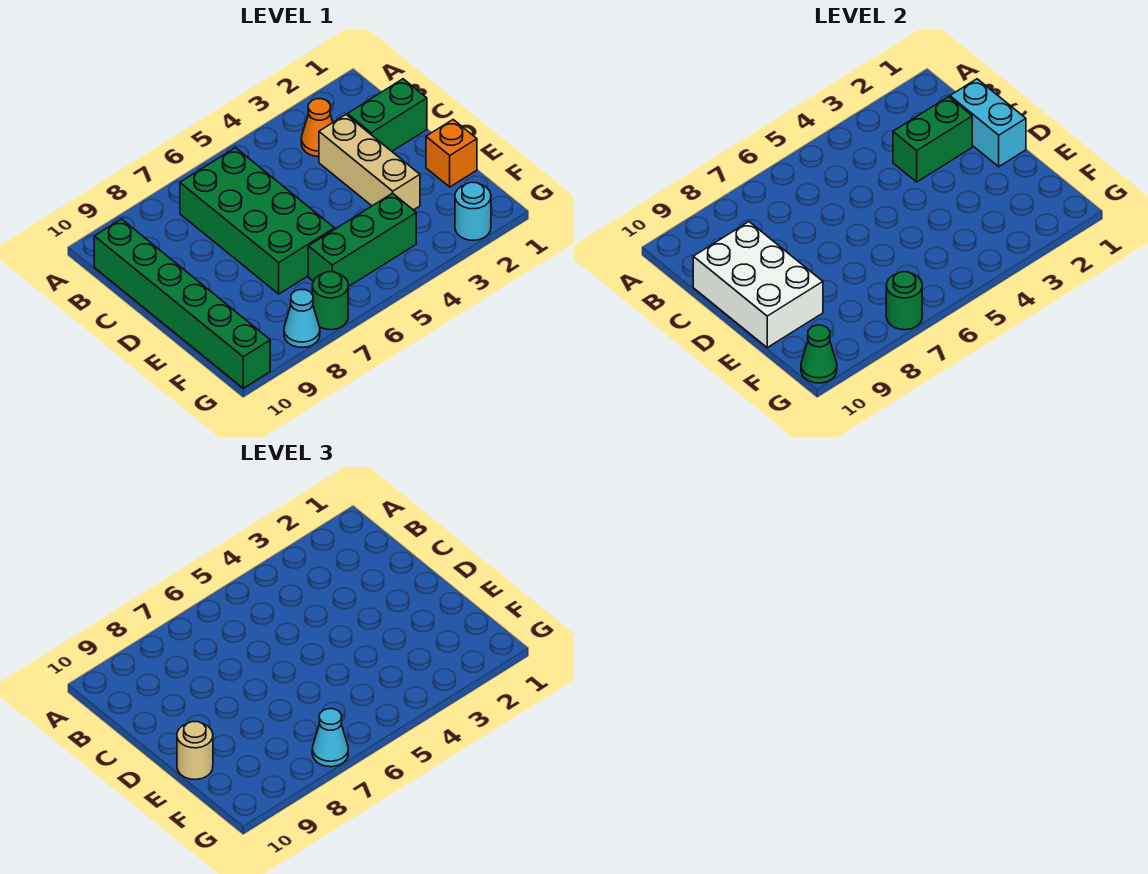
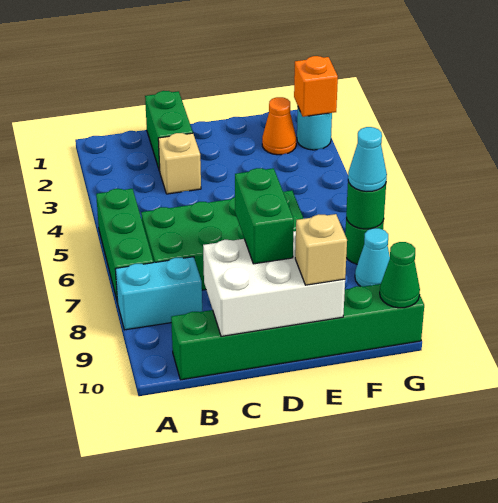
orange 1x1 cone [301,99,333,156] -> orange 1x1 cone moved to [262,97,296,155]
cyan 1x2 brick [950,79,1026,167] -> cyan 1x2 brick moved to [115,257,202,330]
green 1x2 brick [893,97,972,182] -> green 1x2 brick moved to [235,168,294,264]
tan 1x3 brick [319,115,420,210] -> tan 1x1 brick [158,133,201,194]
orange 1x1 brick [426,120,477,187] -> orange 1x1 brick moved to [294,56,338,117]
tan 1x1 round brick [177,722,213,779] -> tan 1x1 brick [295,214,347,285]
green 1x3 brick [308,193,416,287] -> green 1x3 brick moved to [96,189,153,302]

